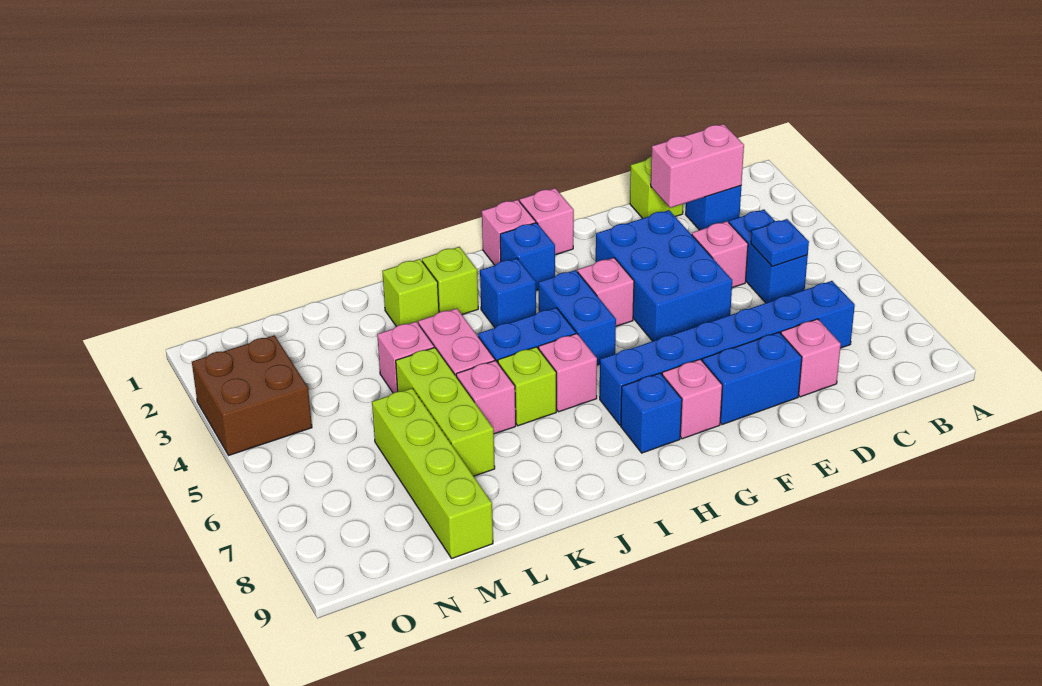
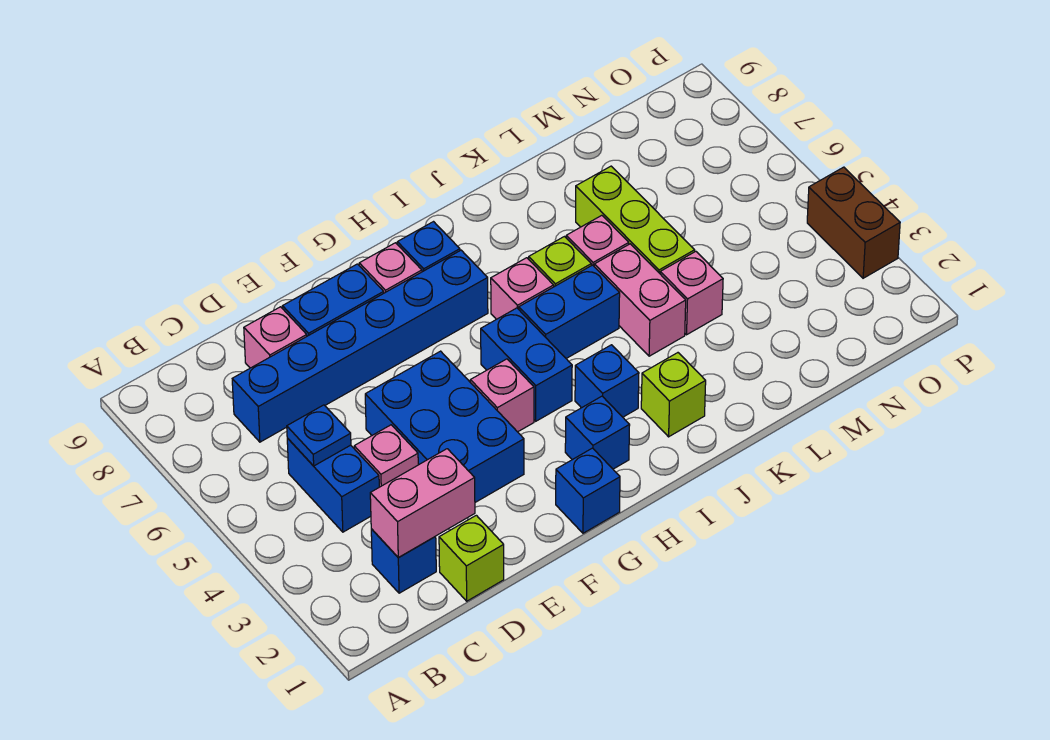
pink 1x1 brick [520,188,574,255] -> blue 1x1 brick [556,448,620,533]
pink 1x1 brick [482,200,536,265] -> none
lime 1x1 brick [382,259,439,326] -> none
lime 1x4 brick [372,388,493,558] -> none
brown 2x2 brick [192,335,312,455] -> brown 1x2 brick [807,167,900,278]

